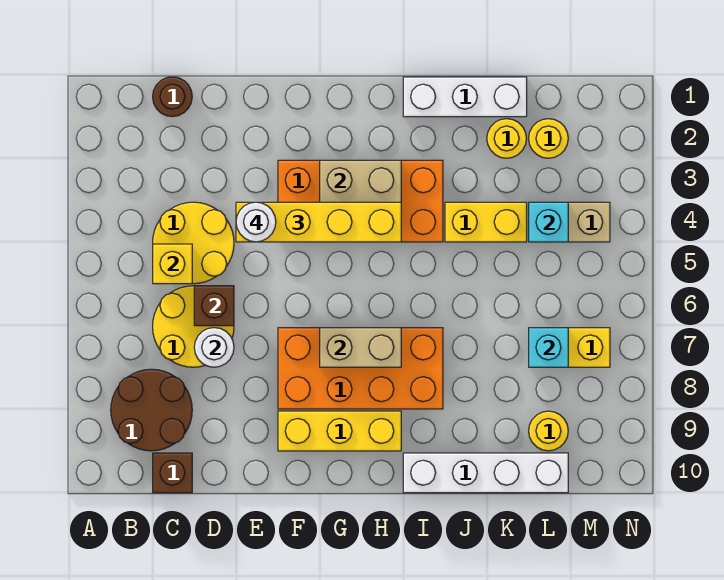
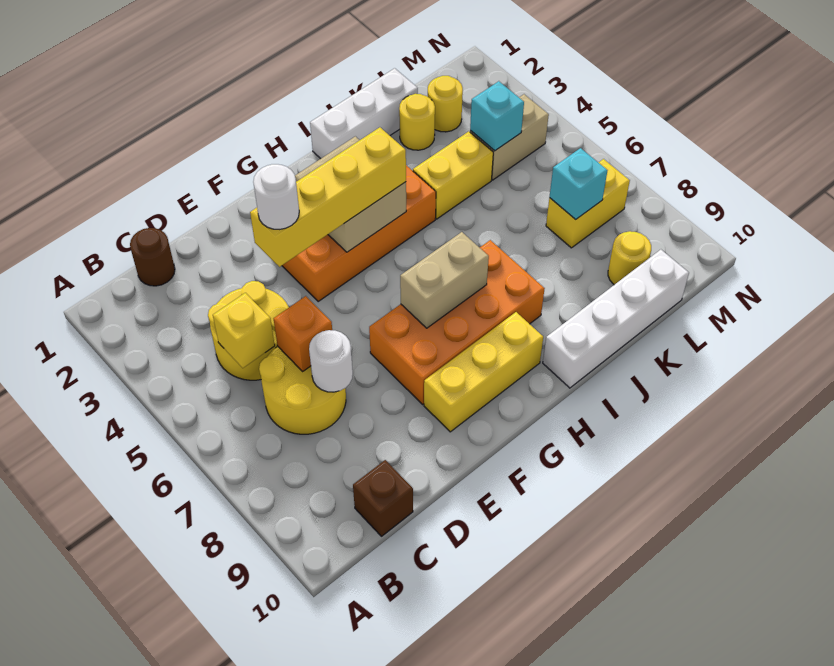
brown 2x2 round brick [111,369,192,451] -> none
brown 1x1 brick [194,286,234,326] -> orange 1x1 brick [274,296,332,371]

